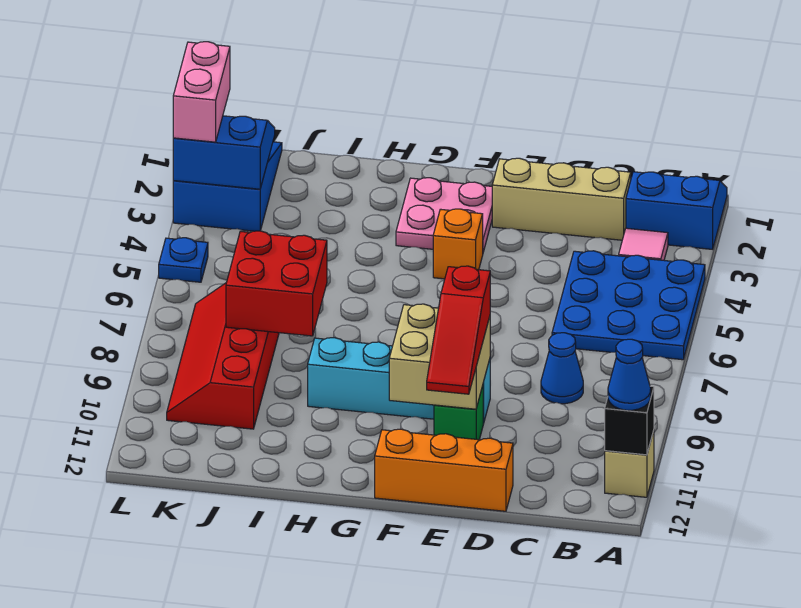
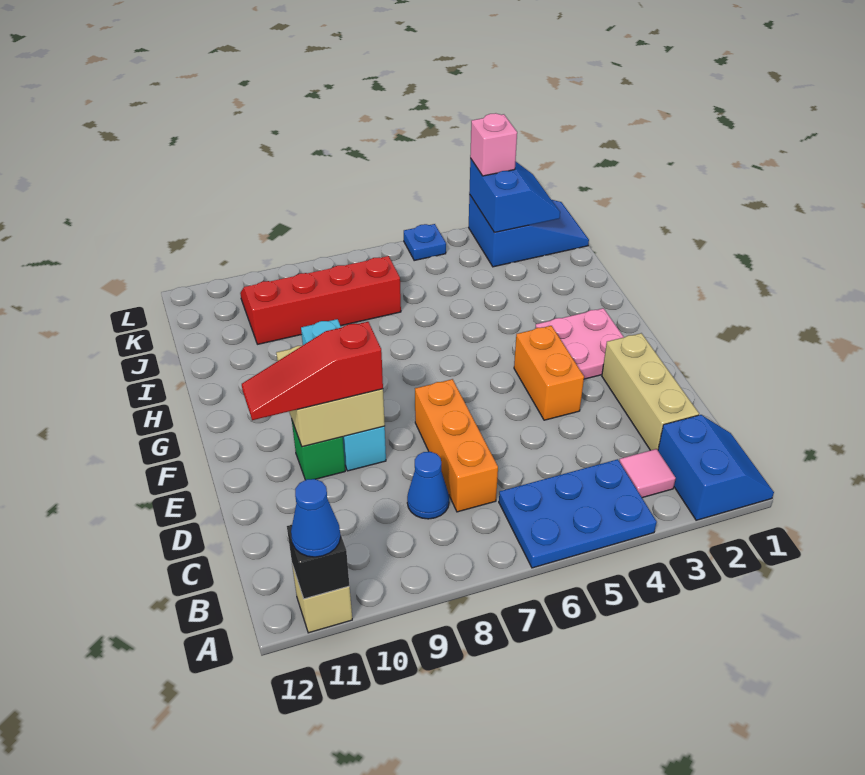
blue 3x3 plate [552,251,705,360] -> blue 2x3 plate [499,459,657,568]
orange 1x3 brick [375,429,513,511] -> orange 1x3 brick moved to [415,379,498,512]
orange 1x1 brick [433,209,483,279] -> orange 1x2 brick [514,326,584,420]
red 2x2 brick [226,231,327,336] -> none
pink 1x2 brick [173,42,230,142] -> pink 1x1 brick [470,113,517,176]

